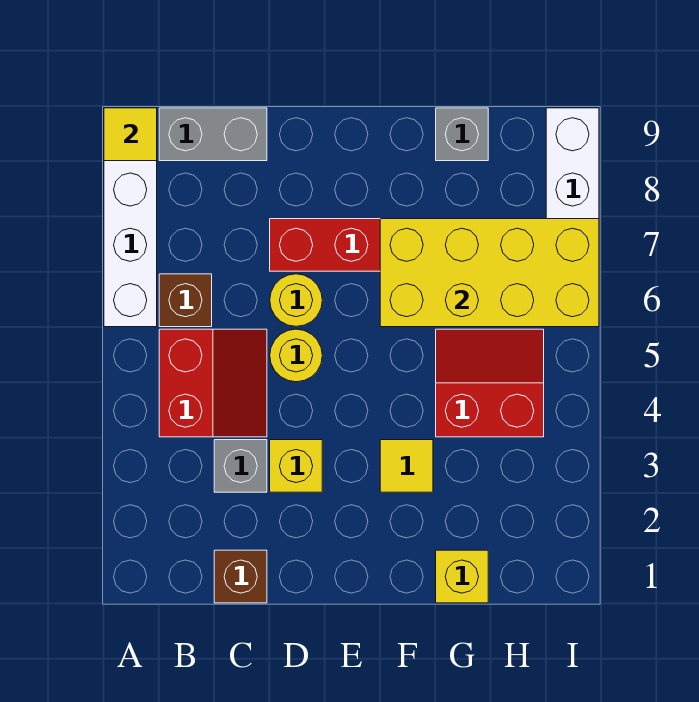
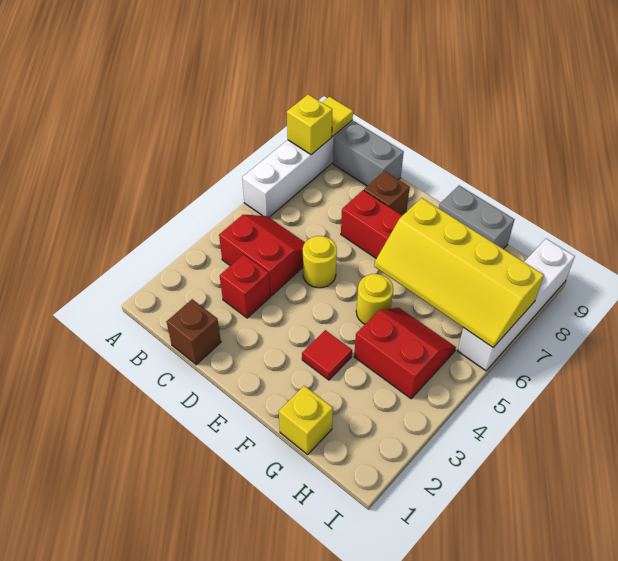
red 2x2 slope [159,329,267,437] -> red 2x2 slope turned to [219,215,305,296]
brown 1x1 brick [159,274,212,327] -> brown 1x1 brick moved to [364,171,410,216]
grey 1x1 brick [214,440,267,492] -> red 1x1 brick [220,254,270,318]
yellow 1x1 brick [270,440,322,492] -> yellow 1x1 brick moved to [287,94,332,155]
yellow 1x1 round brick [270,274,322,326] -> yellow 1x1 round brick moved to [356,274,393,324]
yellow 1x1 tile [380,440,433,492] -> red 1x1 tile [302,330,352,380]
yellow 2x4 brick [380,219,599,327] -> yellow 2x4 slope [374,198,544,348]
grey 1x1 brick [436,108,488,161] -> grey 1x2 brick [439,186,515,249]

